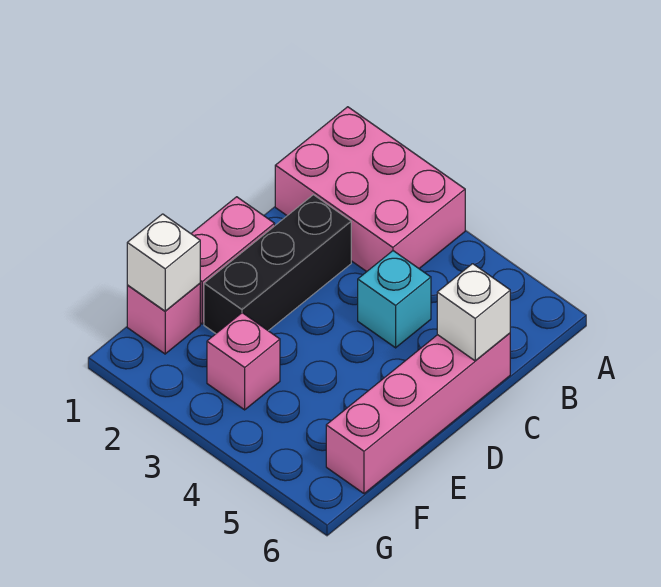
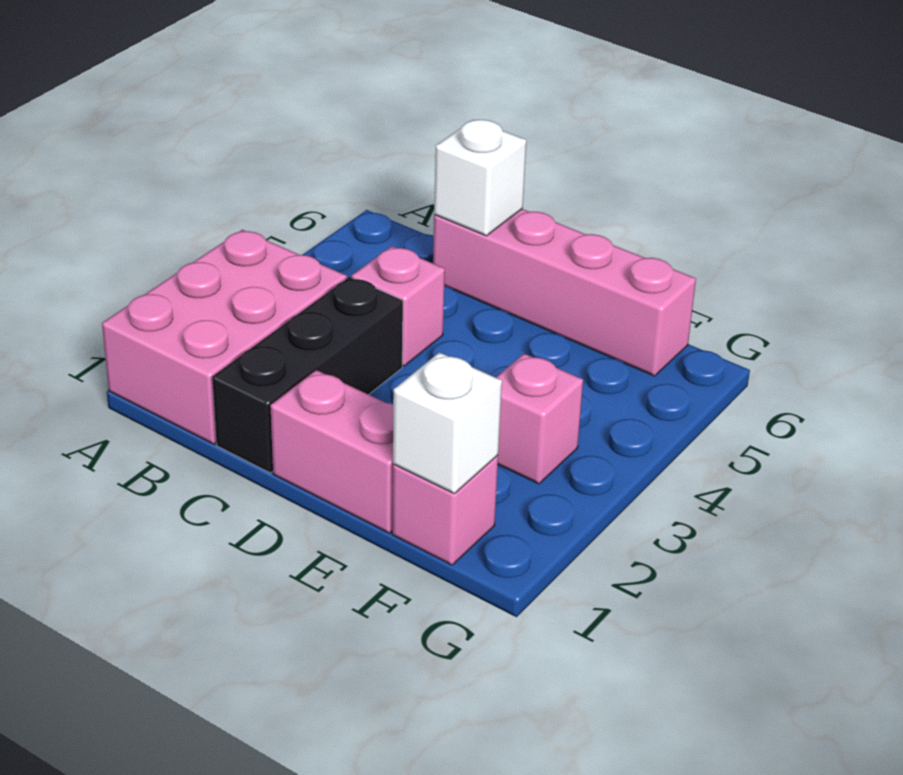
black 1x3 brick [204,195,351,334] -> black 1x3 brick turned to [212,277,403,473]
cyan 1x1 brick [358,251,431,348] -> pink 1x1 brick [352,246,445,366]

